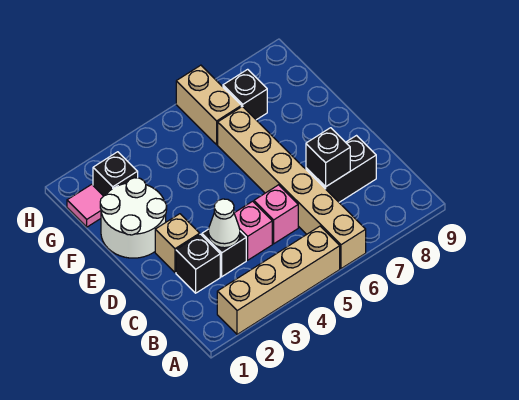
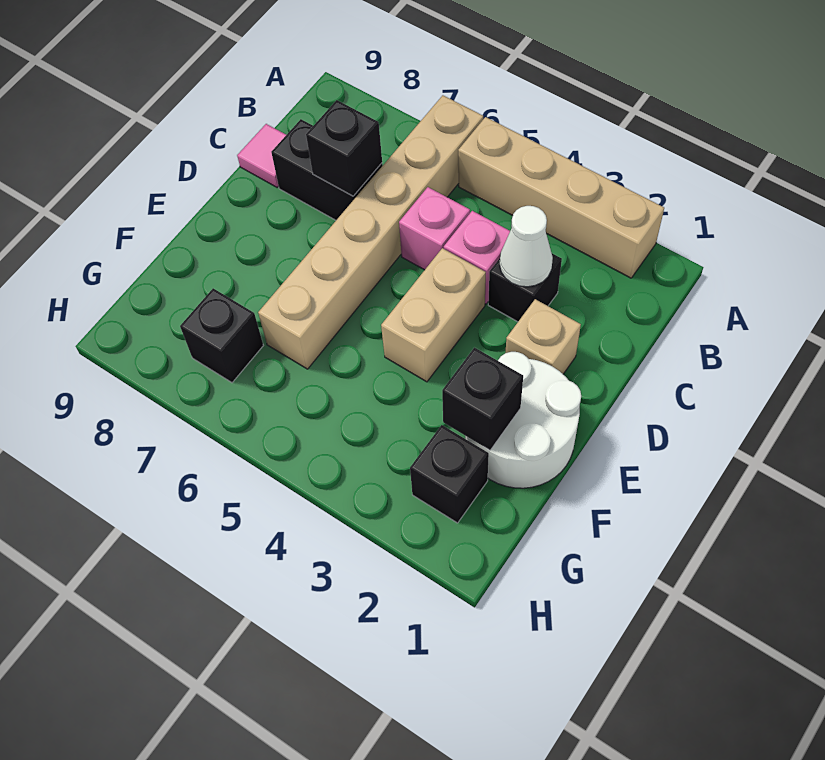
black 1x1 brick [176,234,220,293] -> black 1x1 brick moved to [442,348,523,450]
pink 1x1 tile [67,184,103,227] -> pink 1x1 tile moved to [237,124,286,187]
tan 1x2 brick [176,65,241,145] -> tan 1x2 brick moved to [381,248,486,382]

